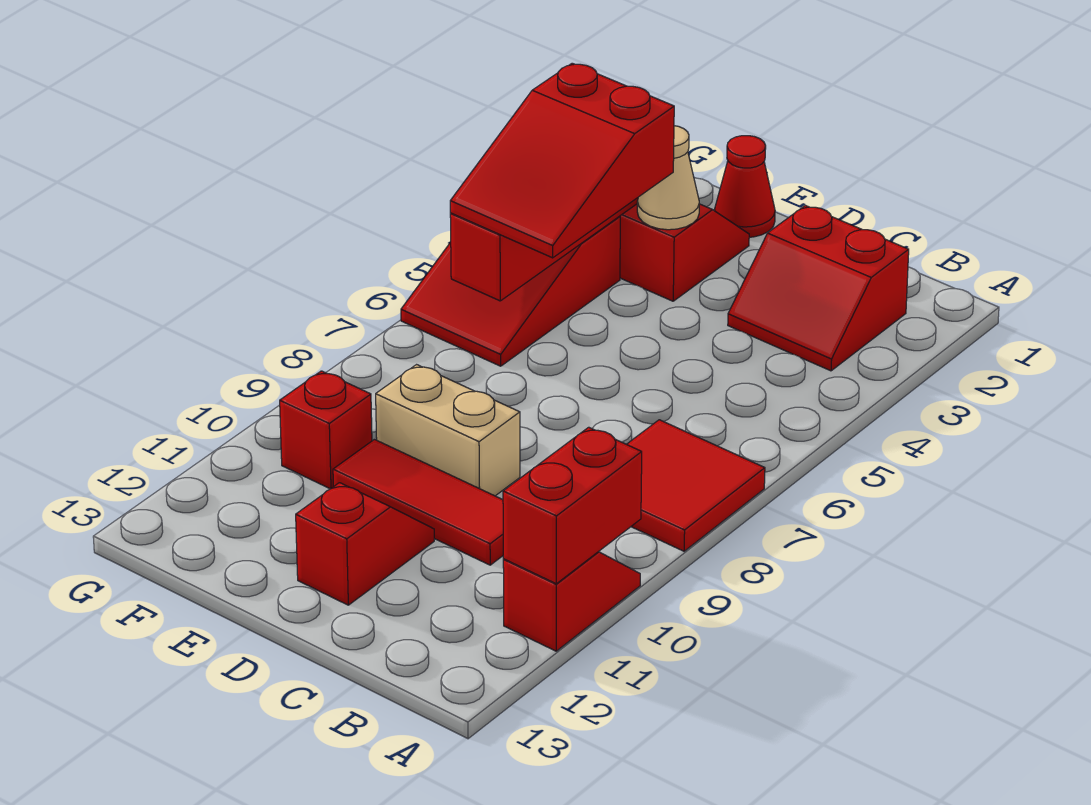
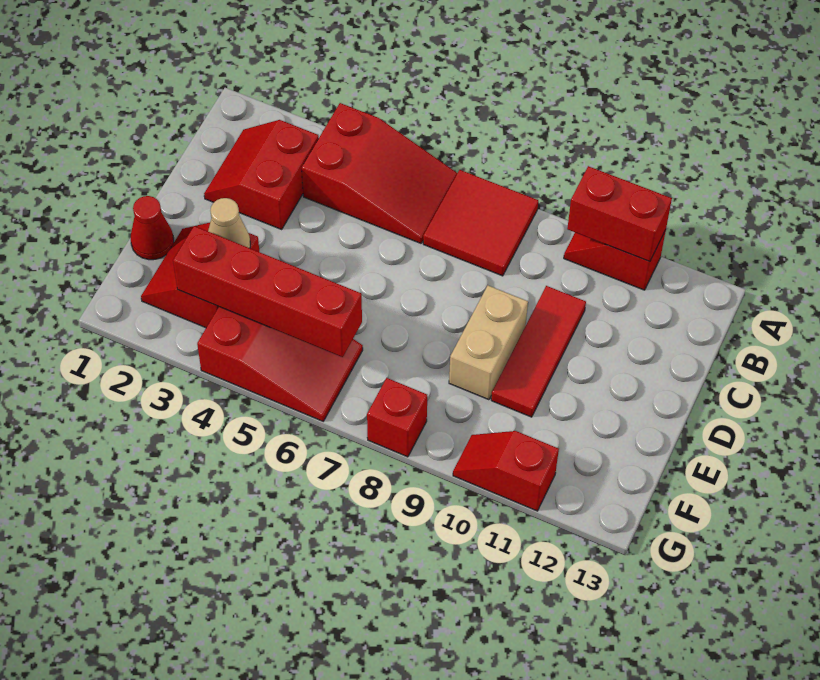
red 2x2 slope [728,205,909,371] -> red 2x2 slope turned to [204,120,319,229]
red 1x2 slope [296,483,434,605] -> red 1x2 slope moved to [453,431,559,511]
red 2x3 slope [450,63,674,258] -> red 2x3 slope moved to [302,103,457,243]
red 1x1 brick [280,371,372,489] -> red 1x1 brick moved to [367,378,427,457]

